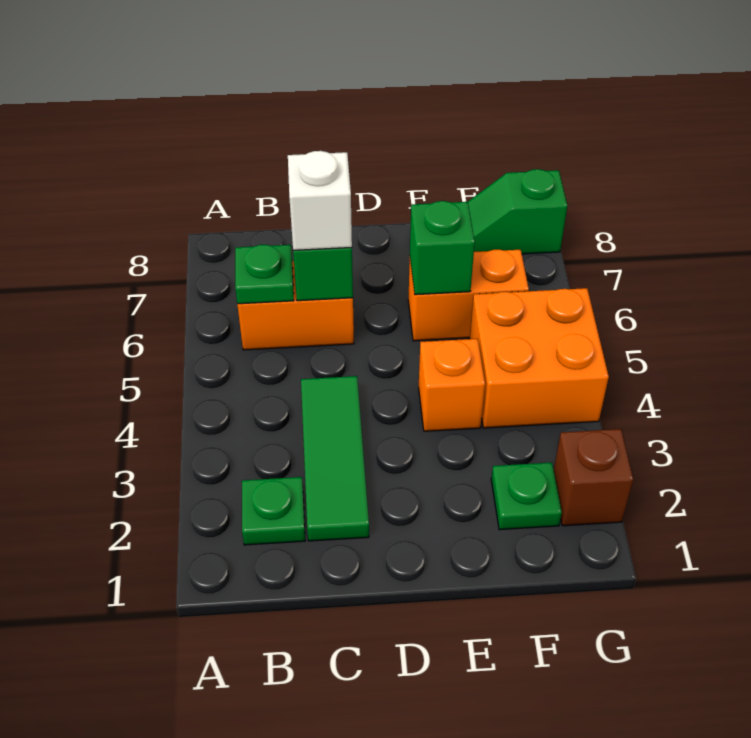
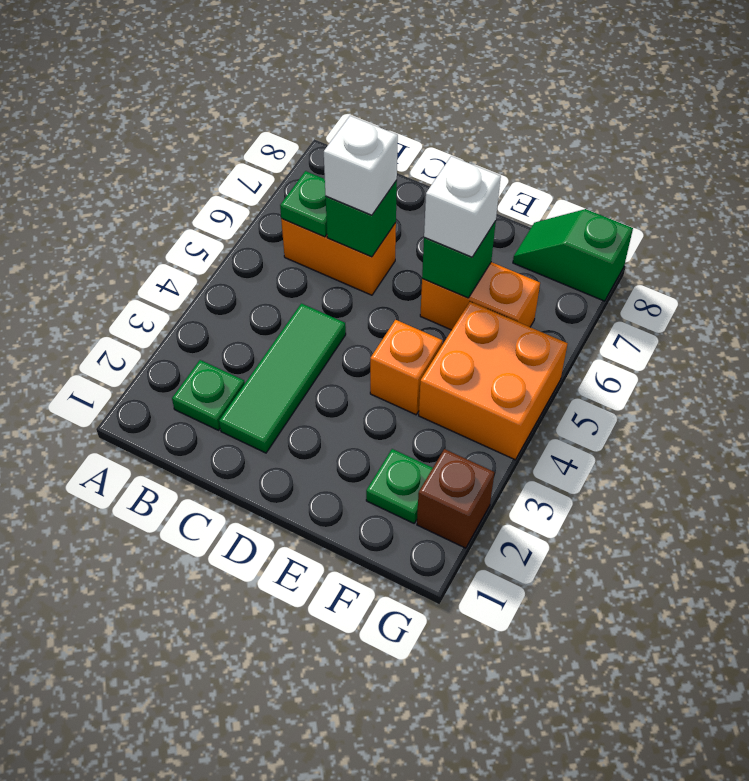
none -> white 1x1 brick [424,156,501,257]

